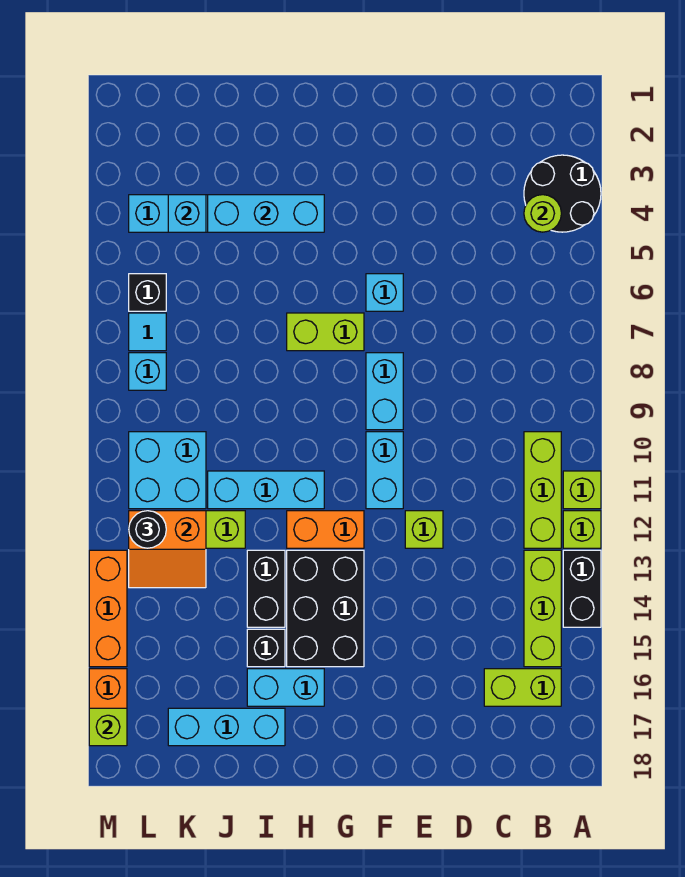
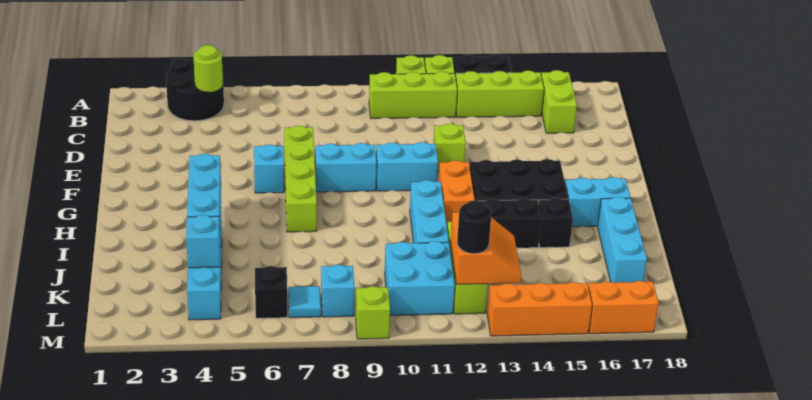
lime 1x2 brick [287,313,364,351] -> lime 1x4 brick [284,126,317,232]
cyan 1x2 brick [247,669,324,706] -> cyan 1x2 brick turned to [565,177,630,227]
lime 1x1 brick [89,708,127,746] -> lime 1x1 brick moved to [356,286,390,339]

